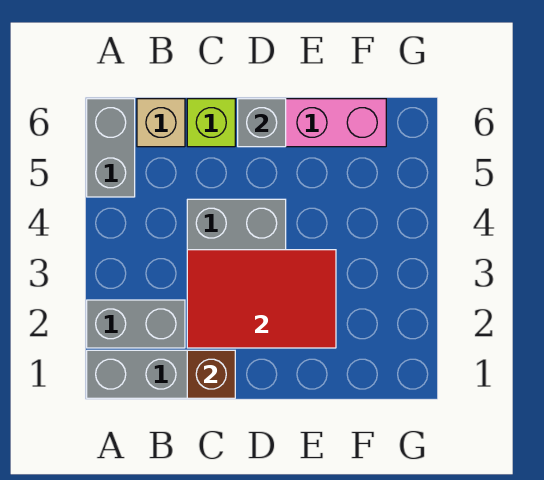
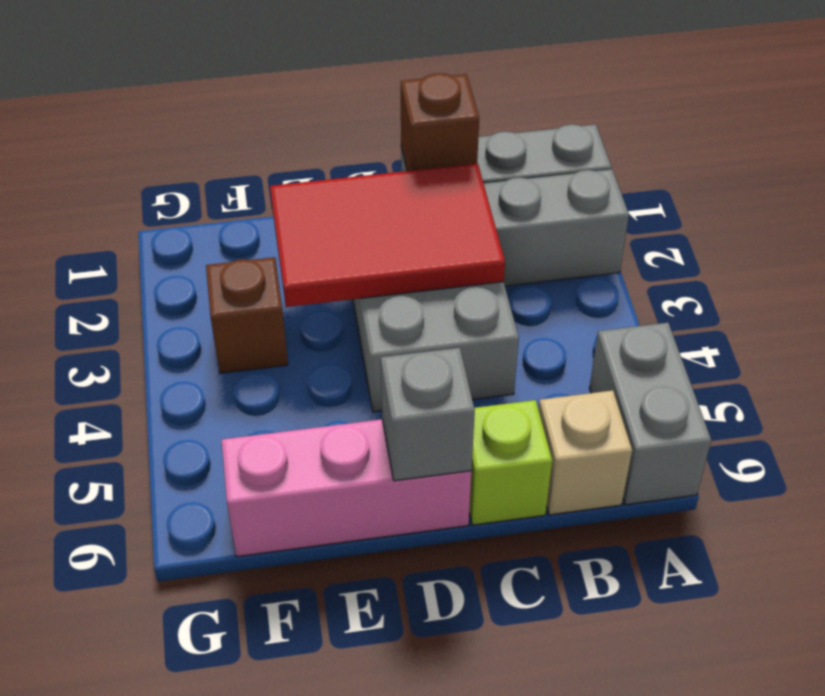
none -> brown 1x1 brick [206,257,288,373]

